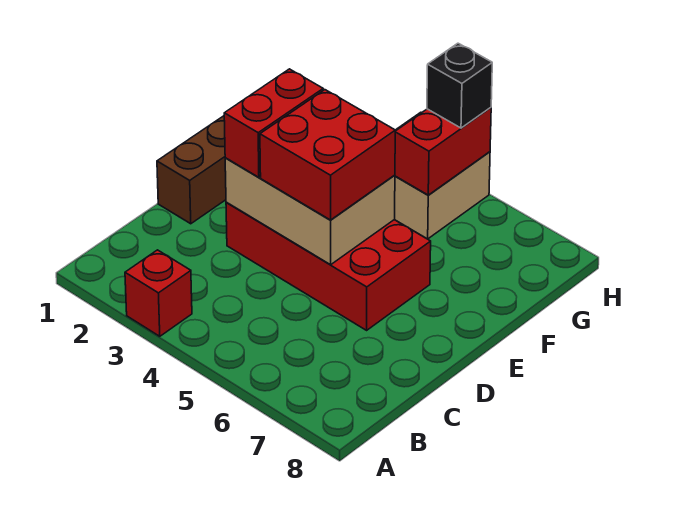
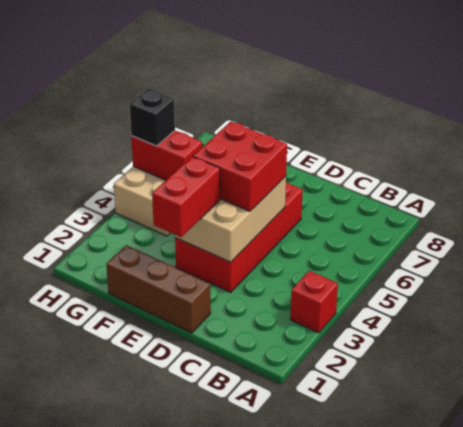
red 1x2 brick [224,69,323,177] -> red 1x2 brick turned to [152,157,220,237]

